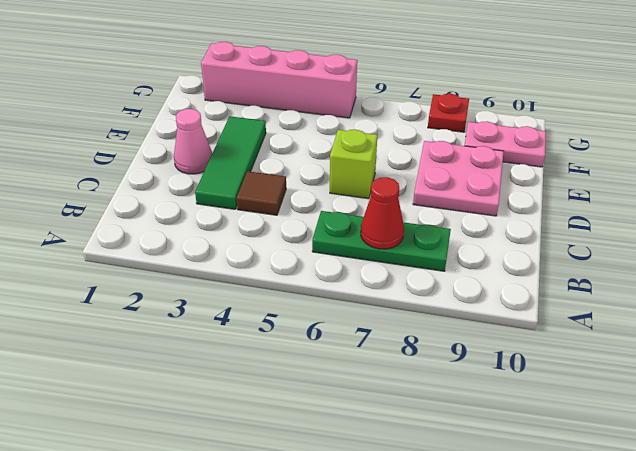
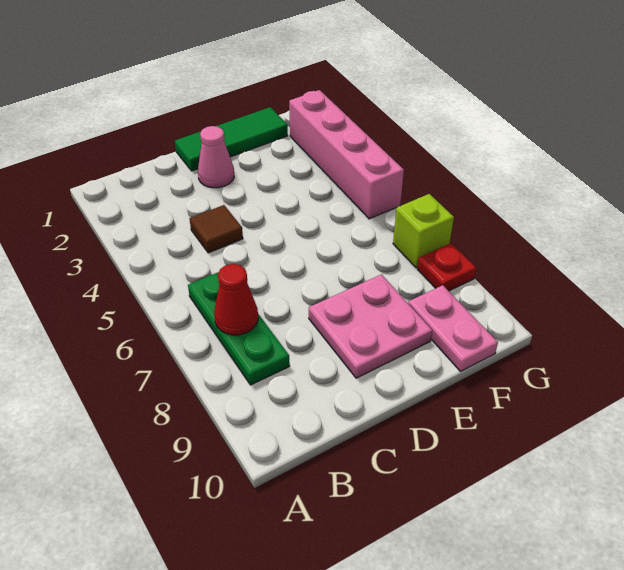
green 1x3 tile [195,116,266,209] -> green 1x3 tile moved to [175,107,288,171]
lime 1x1 brick [330,130,377,199] -> lime 1x1 brick moved to [393,194,454,268]

